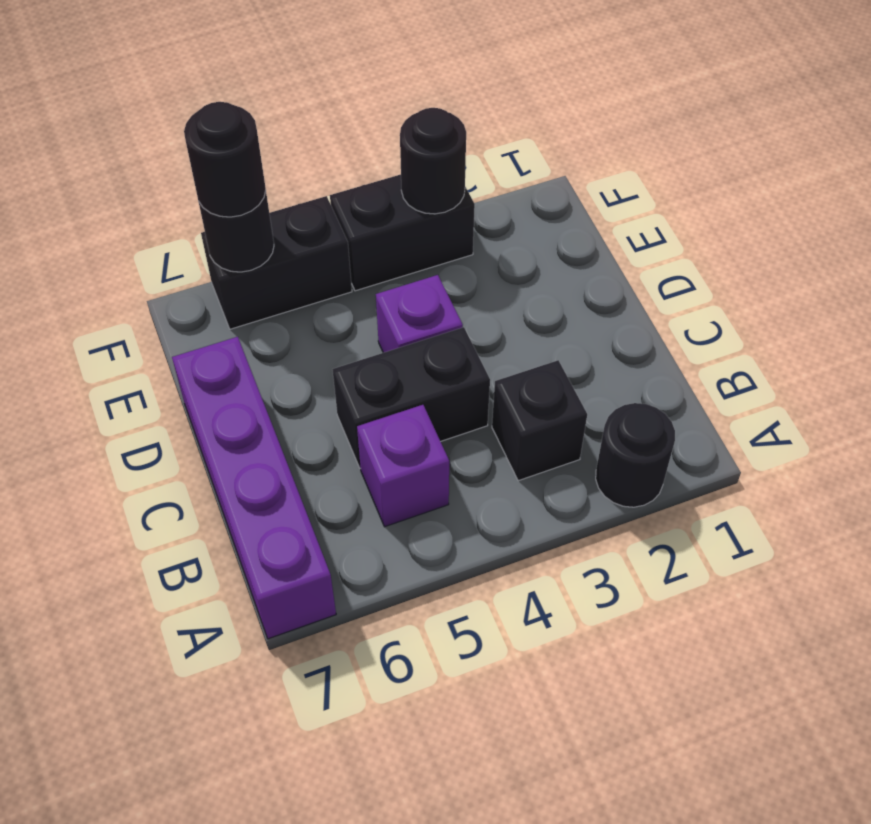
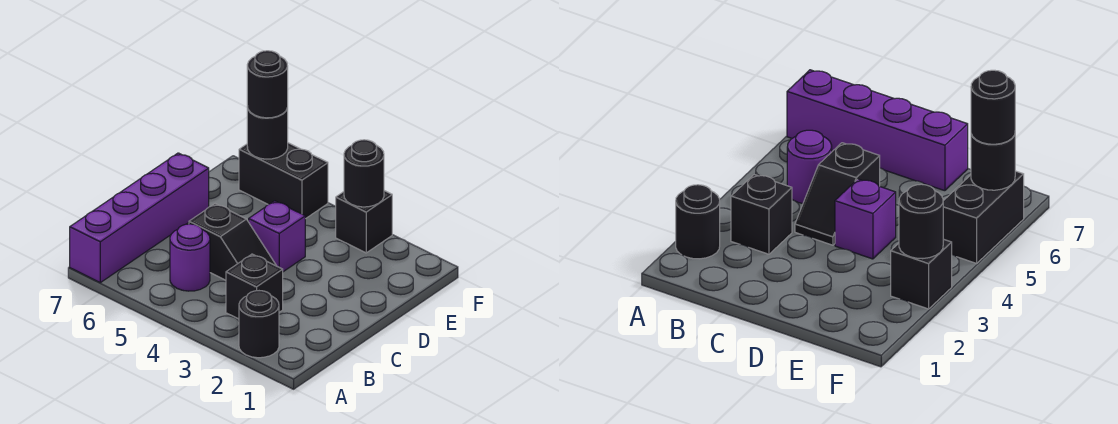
purple 1x1 brick [357,405,449,527] -> purple 1x1 round brick [170,224,210,291]
black 1x2 brick [332,327,490,468] -> black 1x2 slope [189,204,276,280]
black 1x2 brick [330,174,475,291] -> black 1x1 brick [335,191,392,253]

